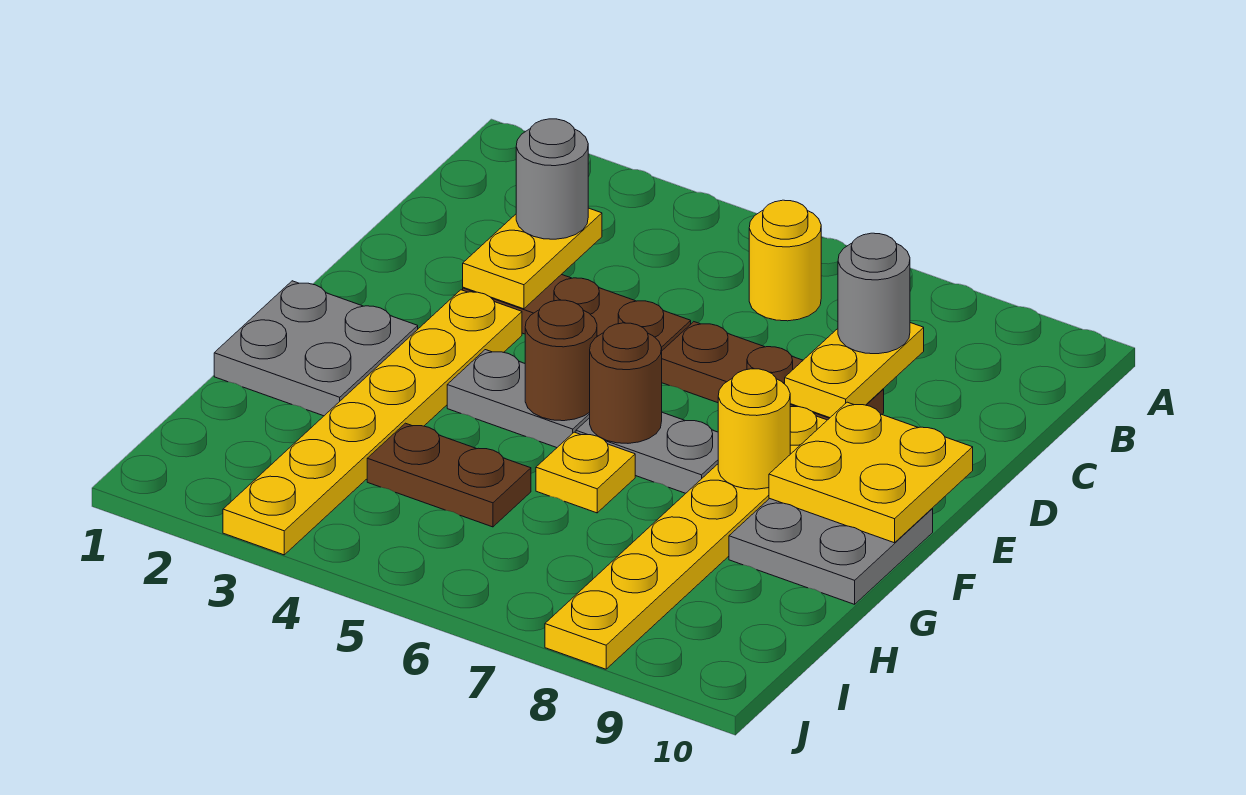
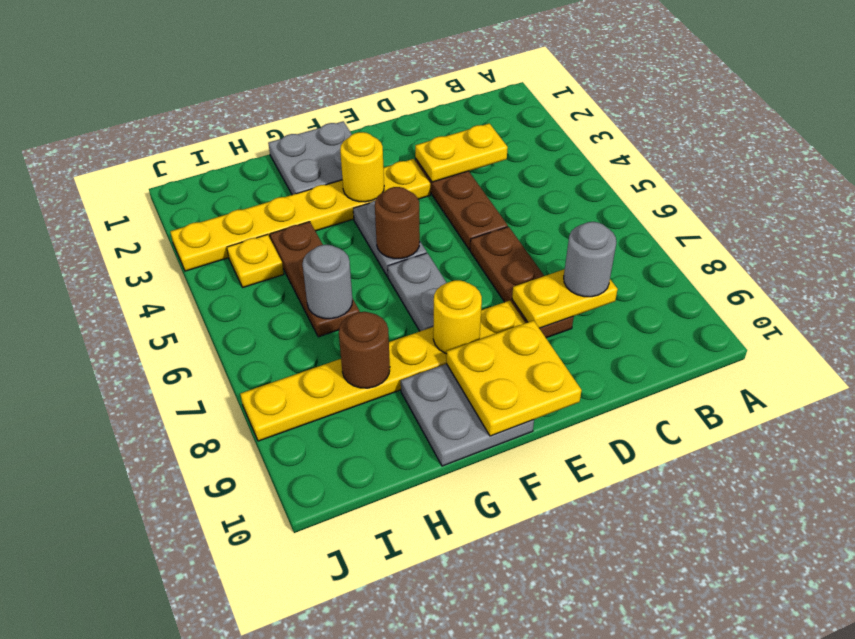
yellow 1x1 round brick [749,200,821,321] -> yellow 1x1 round brick moved to [340,132,384,202]
grey 1x1 round brick [516,119,588,239] -> grey 1x1 round brick moved to [302,245,352,319]
brown 1x1 round brick [590,323,662,443] -> brown 1x1 round brick moved to [339,312,390,388]
yellow 1x1 plate [536,432,635,513] -> yellow 1x1 plate moved to [227,234,284,287]
brown 1x2 plate [367,423,531,527] -> brown 1x3 plate [270,222,359,337]

